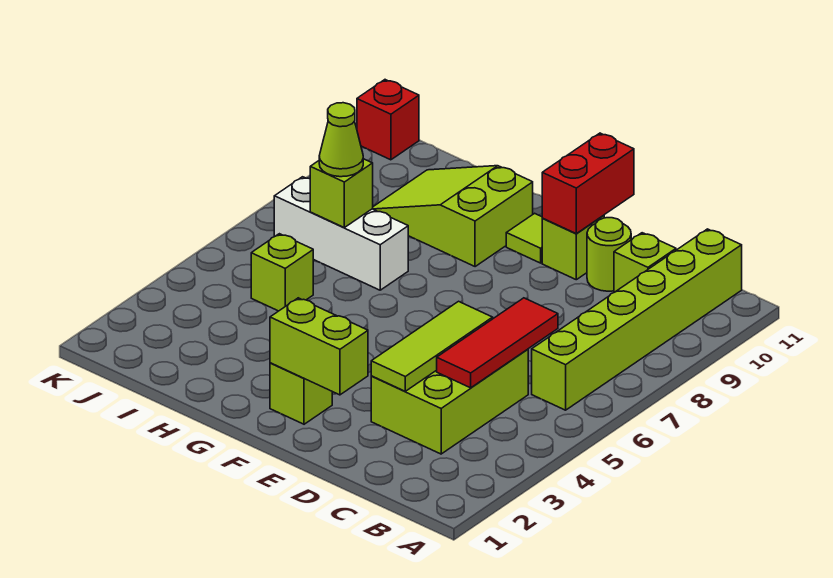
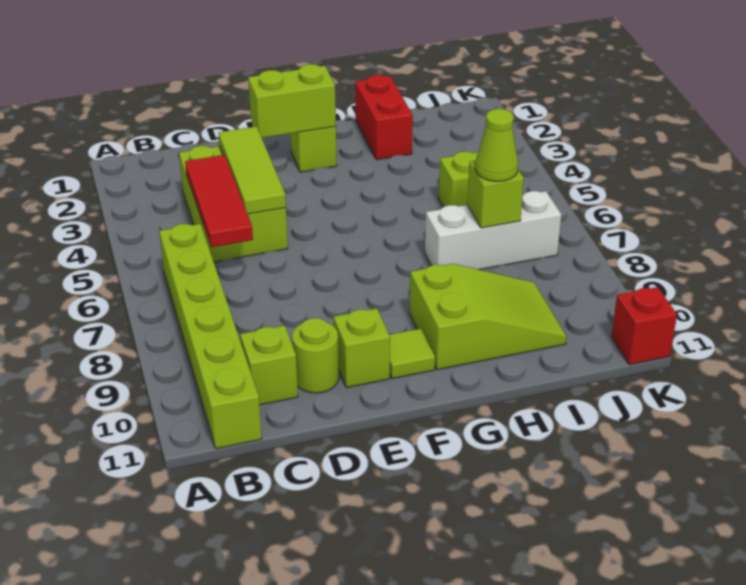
red 1x2 brick [542,133,634,233] -> red 1x2 brick moved to [355,75,413,160]

